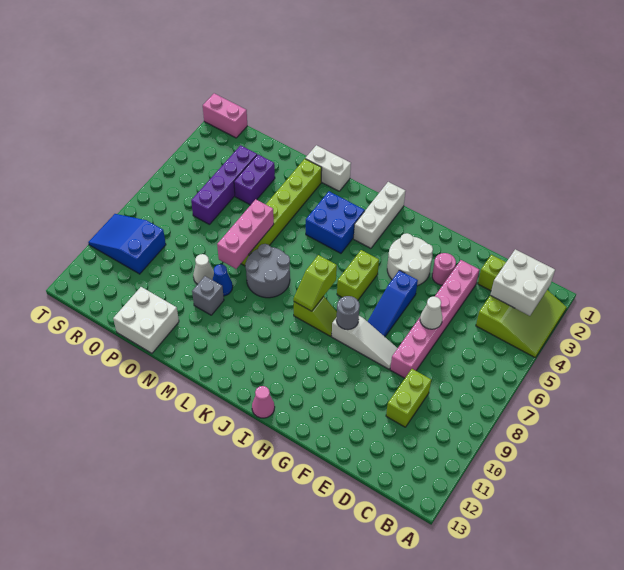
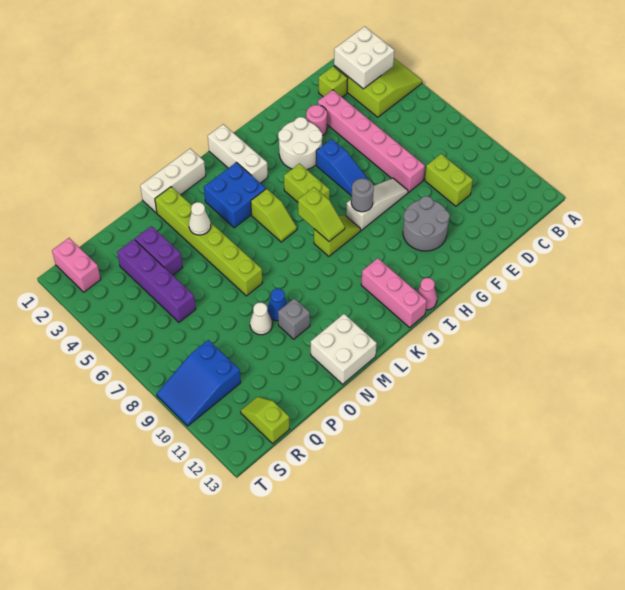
white 1x1 cone [420,297,443,329] -> white 1x1 cone moved to [189,202,211,235]
none -> lime 1x2 slope [251,189,297,242]
grey 2x2 round brick [245,244,290,298] -> grey 2x2 round brick moved to [403,196,450,251]
white 1x2 brick [305,145,351,191] -> white 1x3 brick [140,149,206,213]
pink 1x3 brick [217,199,274,269] -> pink 1x3 brick moved to [361,258,427,327]
white 2x2 brick [113,287,179,353] -> white 2x2 brick moved to [311,314,377,384]
none -> lime 1x2 slope [241,397,289,443]
pink 1x2 brick [203,93,247,138] -> pink 1x2 brick turned to [52,238,101,292]

